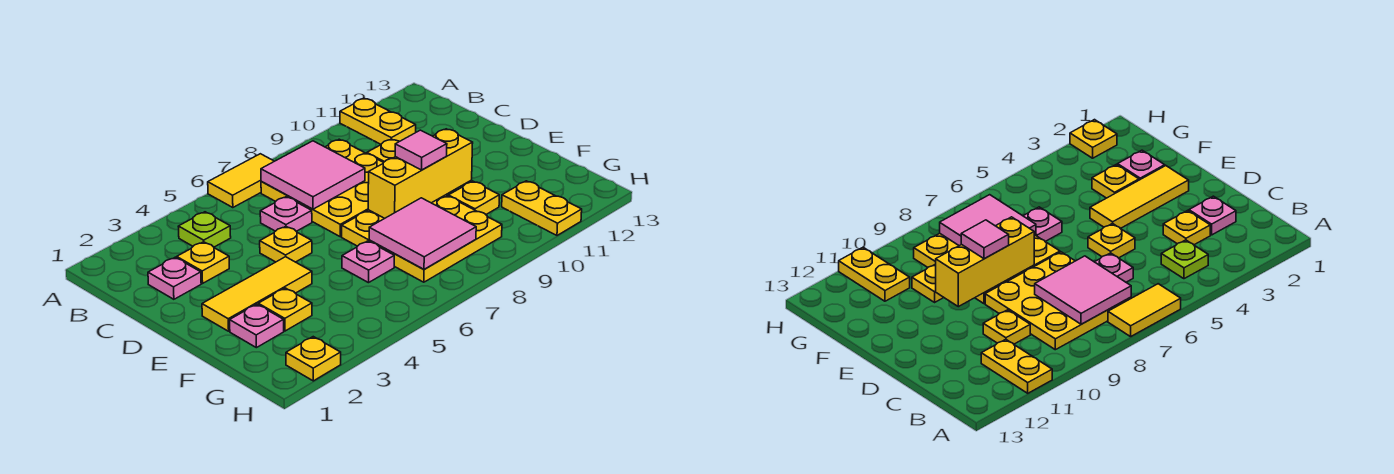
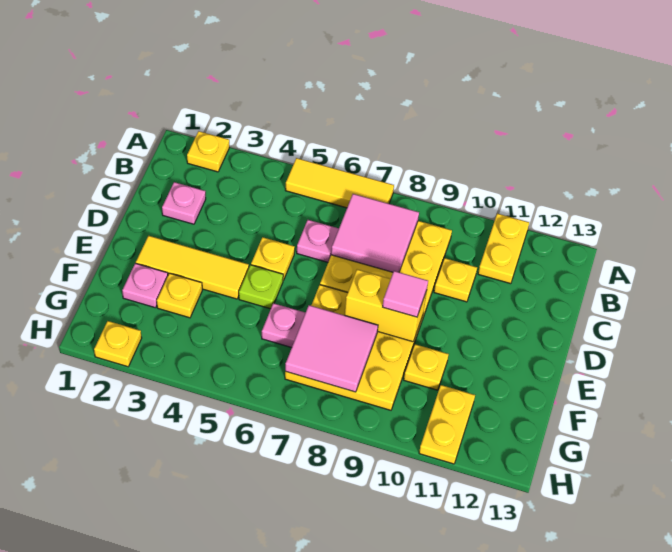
yellow 1x2 tile [208,154,274,208] -> yellow 1x3 tile [285,158,394,208]
lime 1x1 plate [178,212,231,247] -> lime 1x1 plate moved to [239,265,283,309]
yellow 1x1 plate [177,242,229,283] -> yellow 1x1 plate moved to [187,131,229,172]
yellow 1x3 brick [368,129,473,218] -> yellow 1x2 brick [345,269,427,342]

